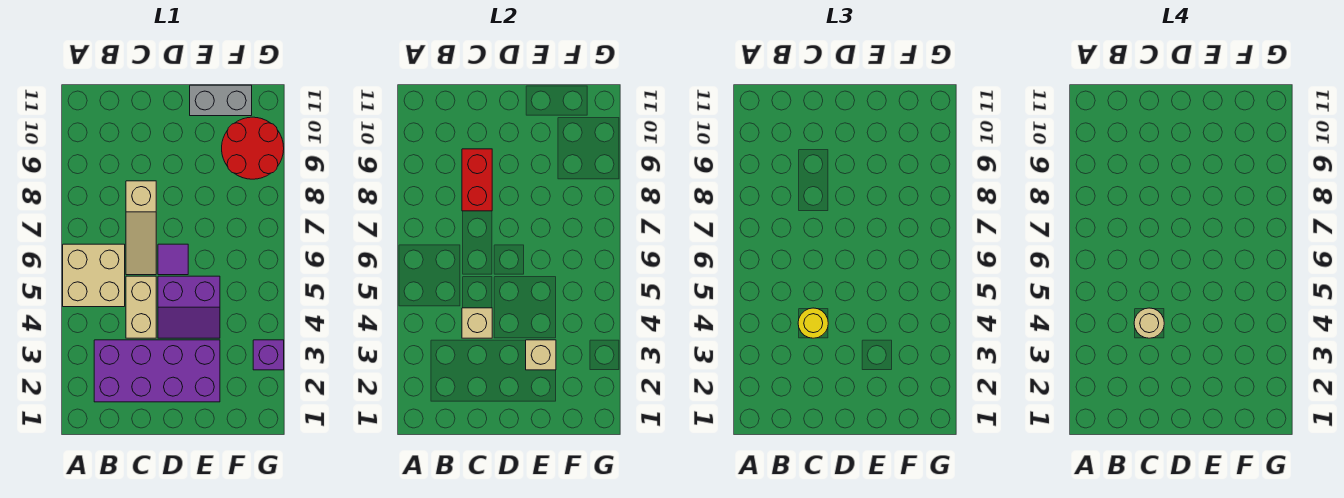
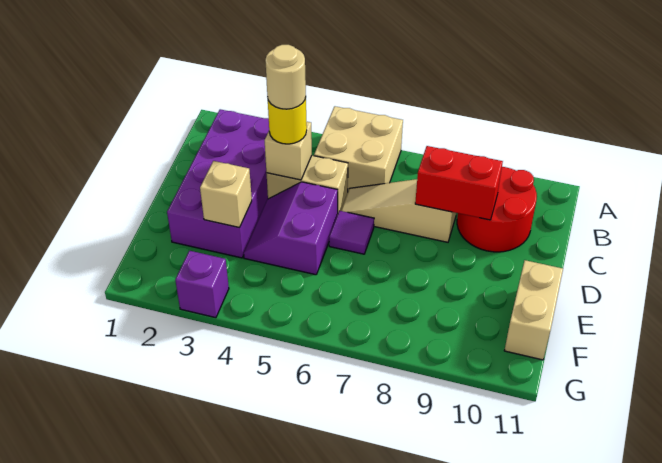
grey 1x2 brick [190,85,252,116] -> tan 1x2 brick [504,260,563,360]
red 2x2 round brick [222,117,284,179] -> red 2x2 round brick moved to [457,167,537,252]

